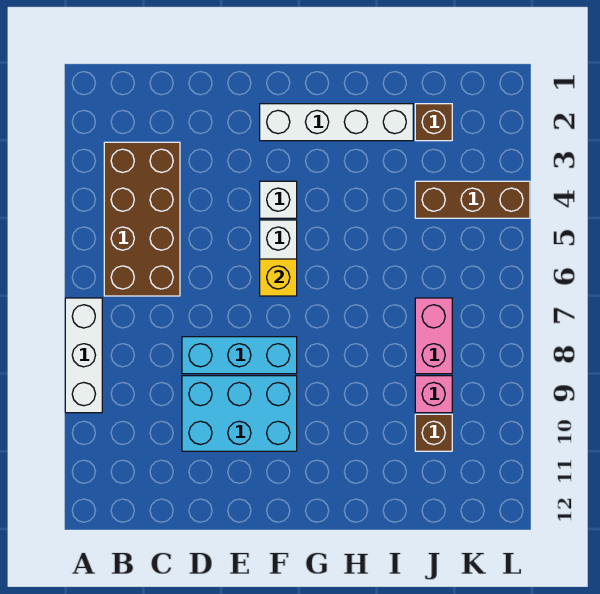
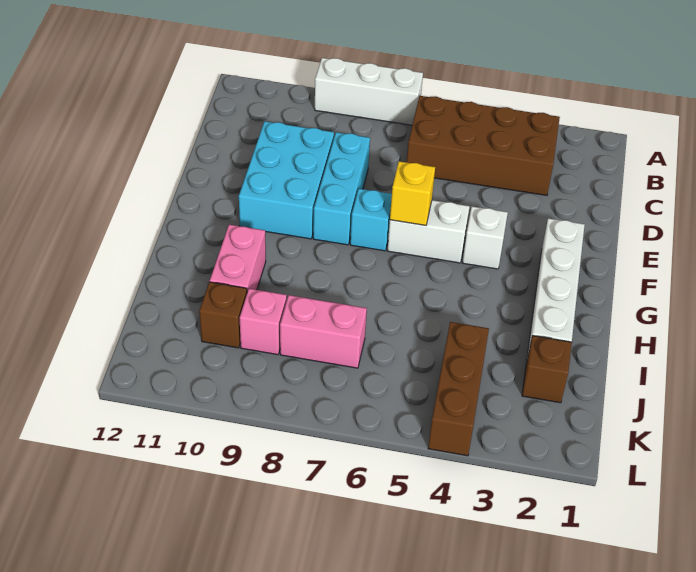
none -> cyan 1x1 brick [350,189,392,251]
none -> pink 1x2 brick [210,225,266,292]

